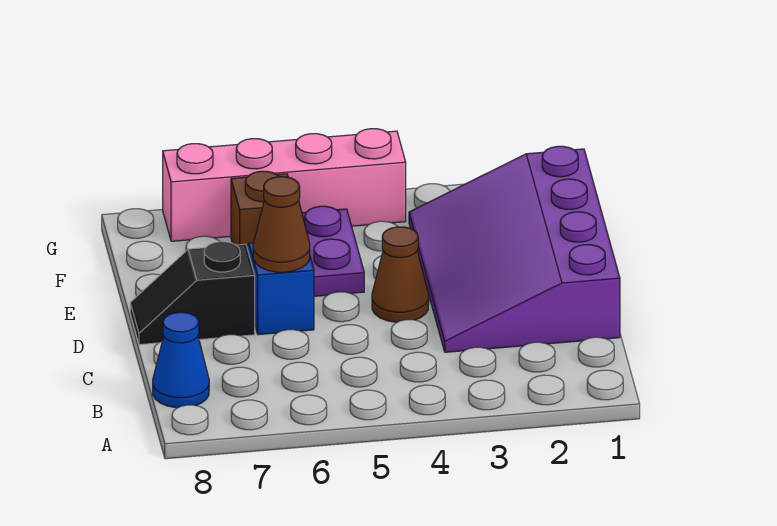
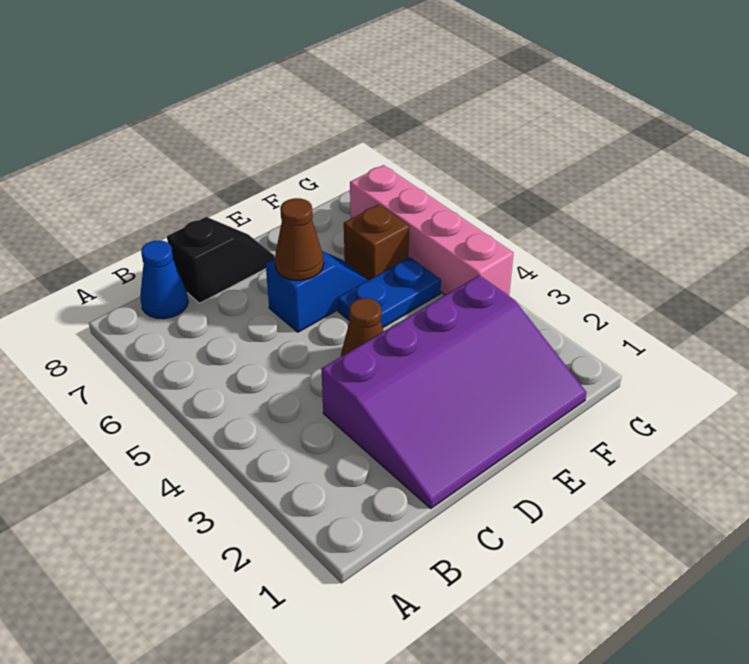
purple 3x4 slope [409,146,620,352] -> purple 3x4 slope turned to [321,275,586,508]
black 1x2 slope [130,242,255,345] -> black 1x2 slope turned to [167,217,275,303]
purple 1x2 plate [302,206,364,296] -> blue 1x2 plate [338,257,441,327]

